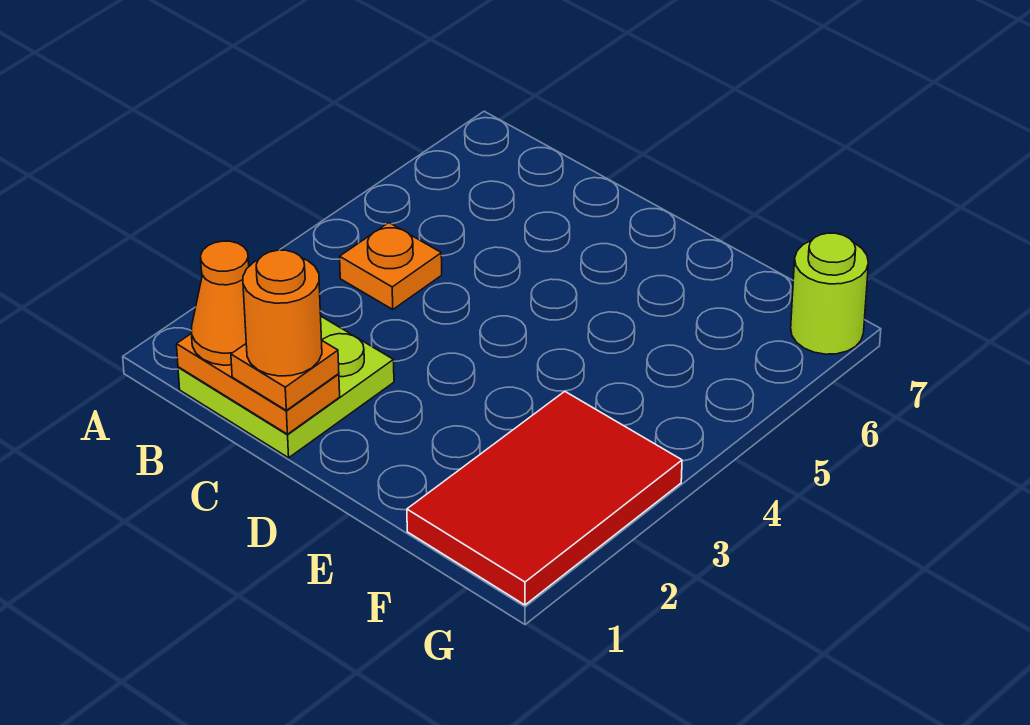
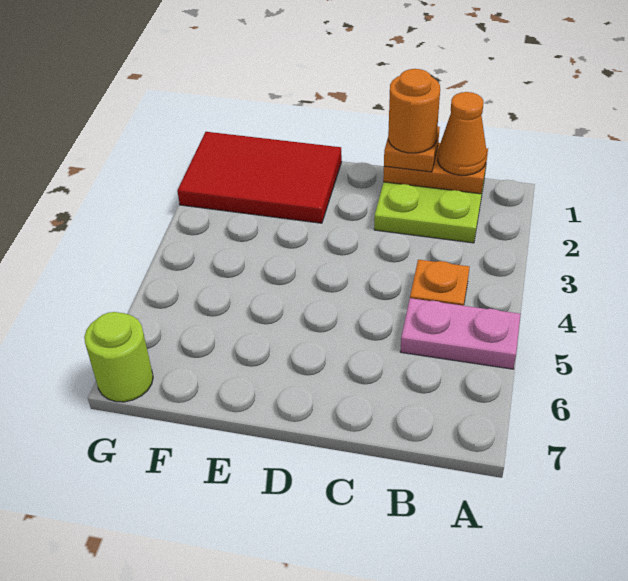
none -> pink 1x2 plate [400,298,521,369]
red 2x3 tile [407,391,682,605] -> red 2x3 tile turned to [177,132,342,223]

